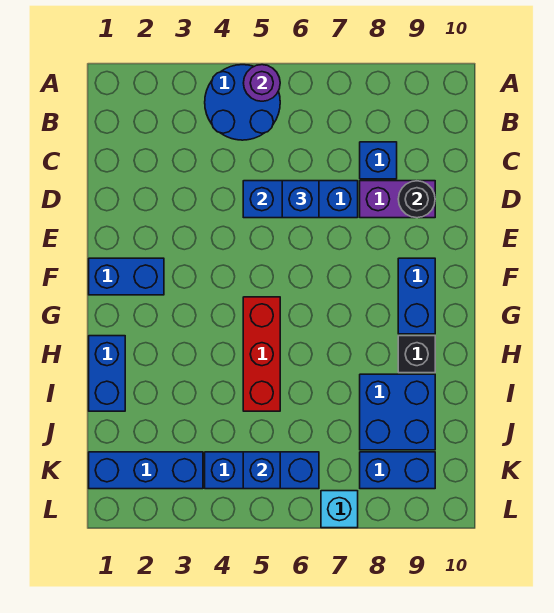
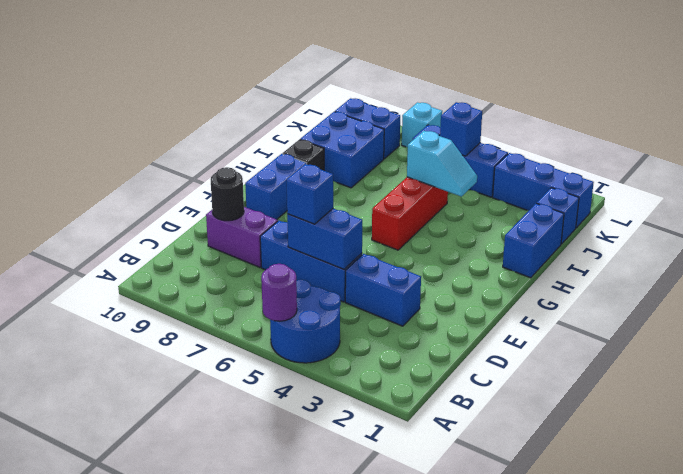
blue 1x1 brick [360,142,397,179] -> blue 1x1 brick moved to [537,188,579,244]
blue 1x2 brick [89,258,164,295] -> blue 1x2 brick moved to [345,254,421,326]
none -> cyan 1x2 slope [407,131,477,197]

